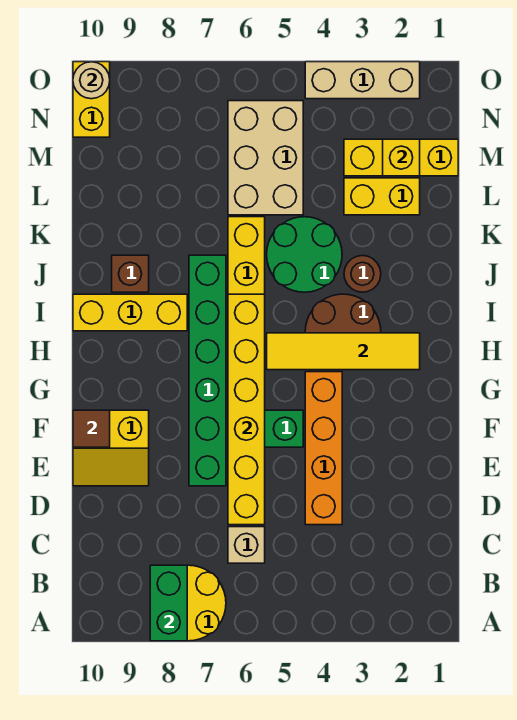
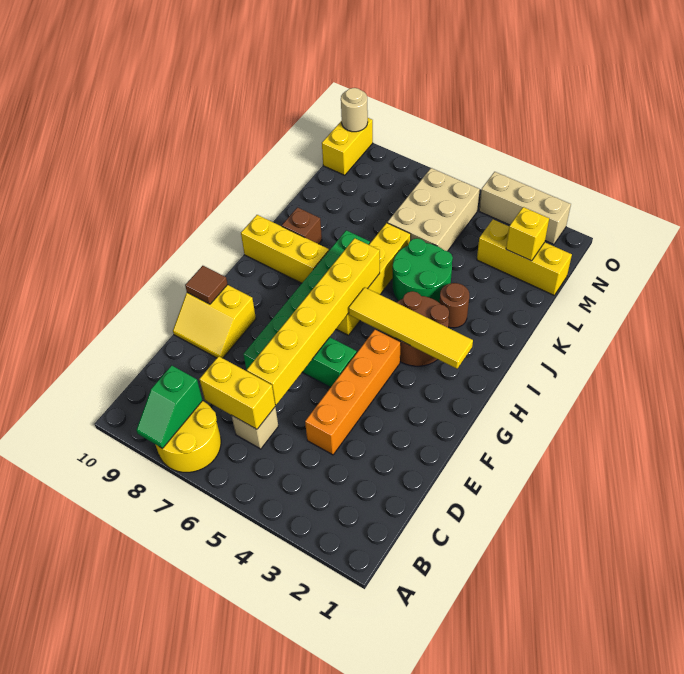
green 1x2 brick [150,565,187,641] -> green 1x2 slope [136,365,203,448]
yellow 1x2 brick [344,178,420,215] -> yellow 1x2 brick moved to [199,356,275,429]

